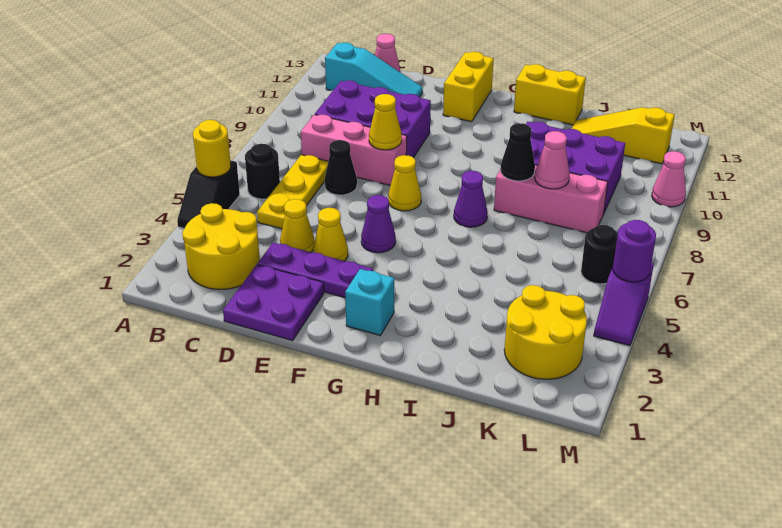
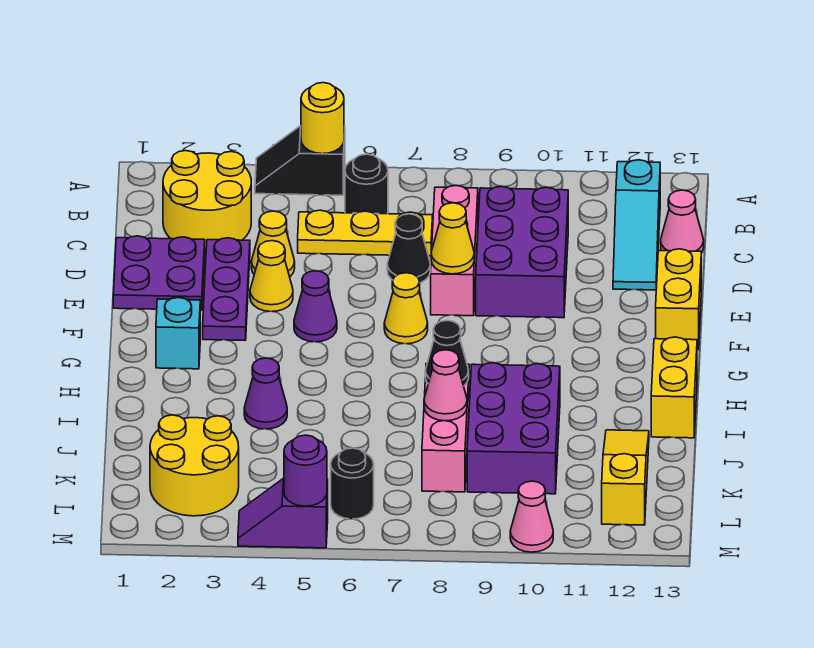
yellow 1x2 brick [443,52,494,122] -> yellow 1x2 brick turned to [656,249,701,350]
purple 1x1 cone [454,171,488,227] -> purple 1x1 cone moved to [244,358,287,429]

